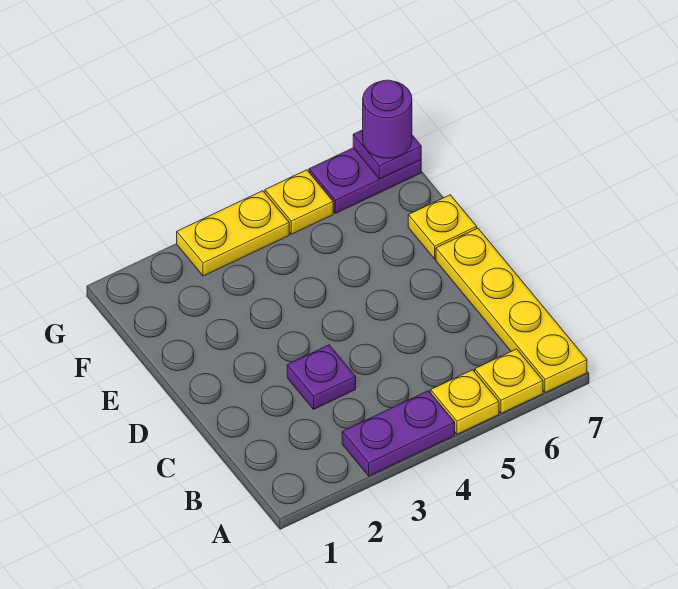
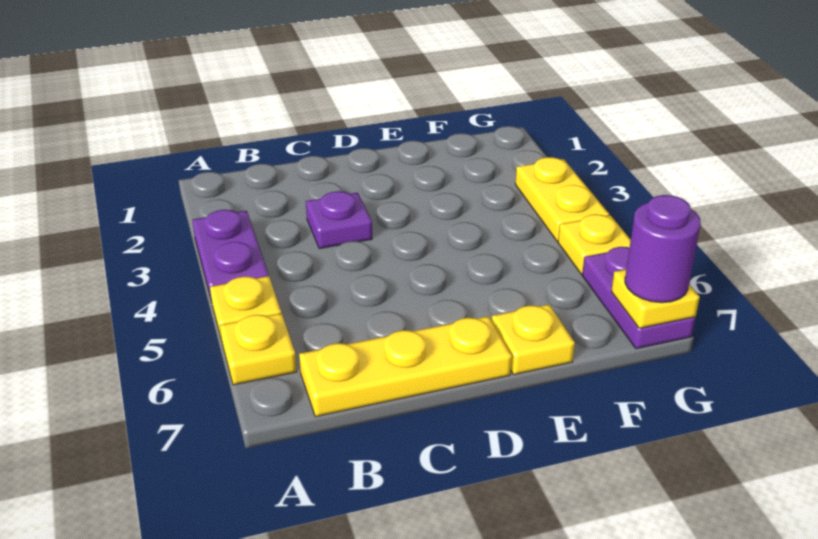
yellow 1x4 plate [436,228,587,393] -> yellow 1x3 plate [299,316,512,417]
purple 1x1 plate [353,130,421,179] -> yellow 1x1 plate [611,269,700,328]

